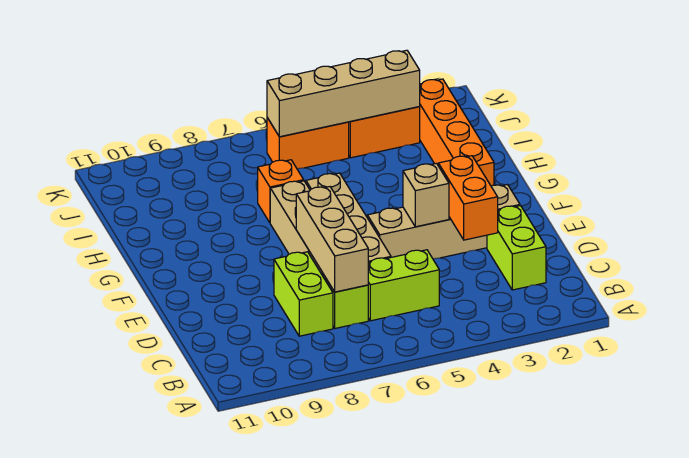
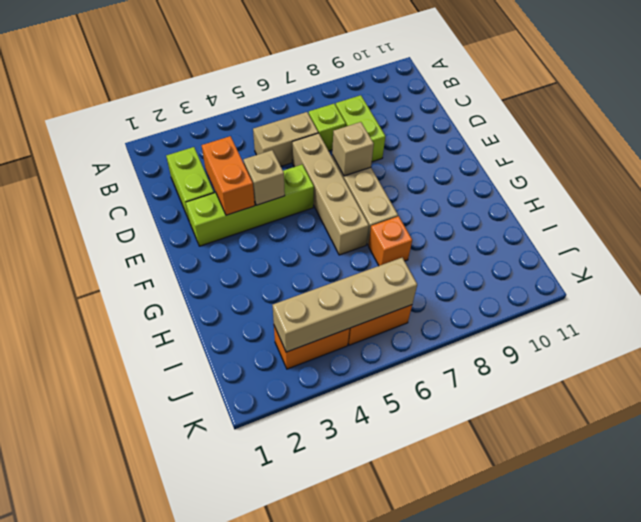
lime 1x2 brick [368,250,439,321] -> tan 1x2 brick [253,112,318,166]
tan 1x3 brick [296,187,368,292] -> tan 1x1 brick [332,122,374,176]
tan 1x4 brick [367,185,520,259] -> lime 1x4 brick [186,165,314,246]
orange 1x4 brick [419,79,494,186] -> none

